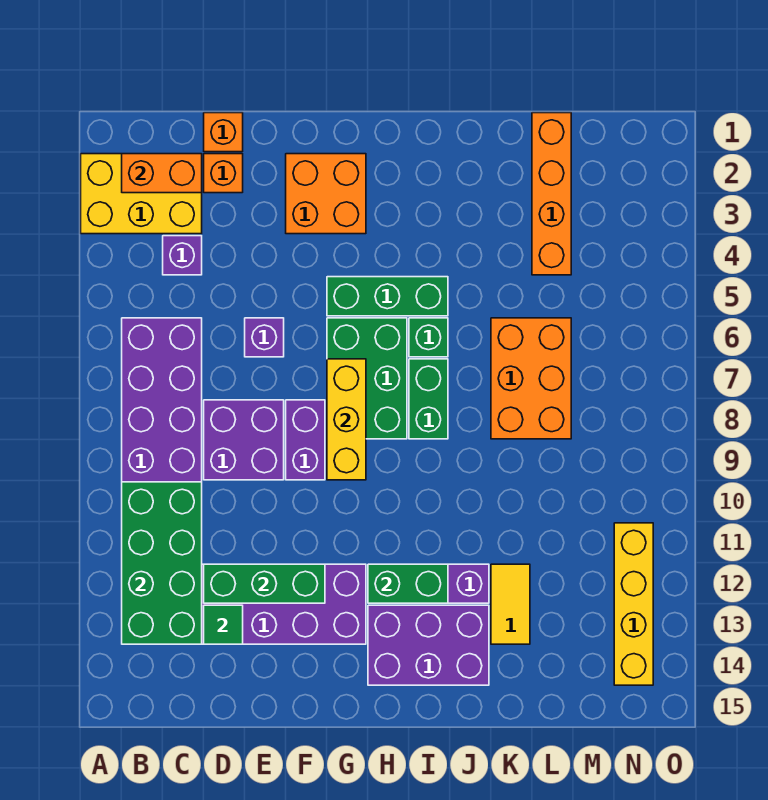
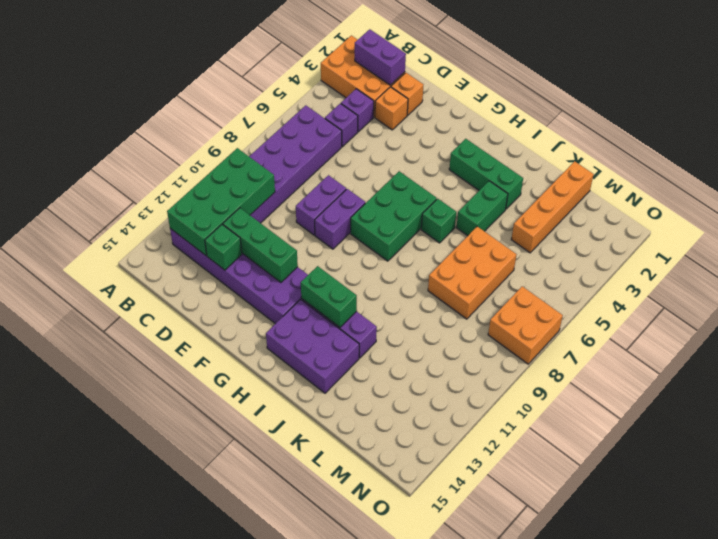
yellow 2x3 brick [81,154,202,234] -> orange 2x3 brick [321,36,405,117]
orange 1x2 brick [122,154,202,193] -> purple 1x2 brick [355,29,406,85]
orange 1x1 brick [204,113,243,152] -> orange 1x1 brick moved to [375,87,408,130]
purple 2x2 brick [204,400,284,480] -> purple 1x2 brick [296,175,346,235]
green 1x1 tile [204,605,243,644] -> green 1x1 brick [205,225,242,270]
purple 1x1 brick [245,318,284,357] -> purple 1x1 brick moved to [325,103,358,147]
orange 2x2 brick [286,154,366,234] -> orange 2x2 brick moved to [488,286,563,364]
green 1x3 brick [327,277,448,316] -> green 1x3 brick moved to [449,139,523,209]
yellow 1x3 brick [327,359,366,480] -> none
green 1x2 brick [409,359,448,439] -> green 1x2 brick moved to [456,181,508,236]
yellow 1x2 tile [491,564,530,644] -> none
yellow 1x4 brick [614,523,653,685] -> none

